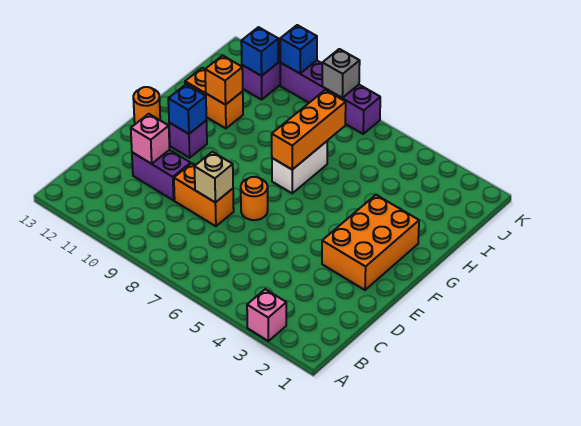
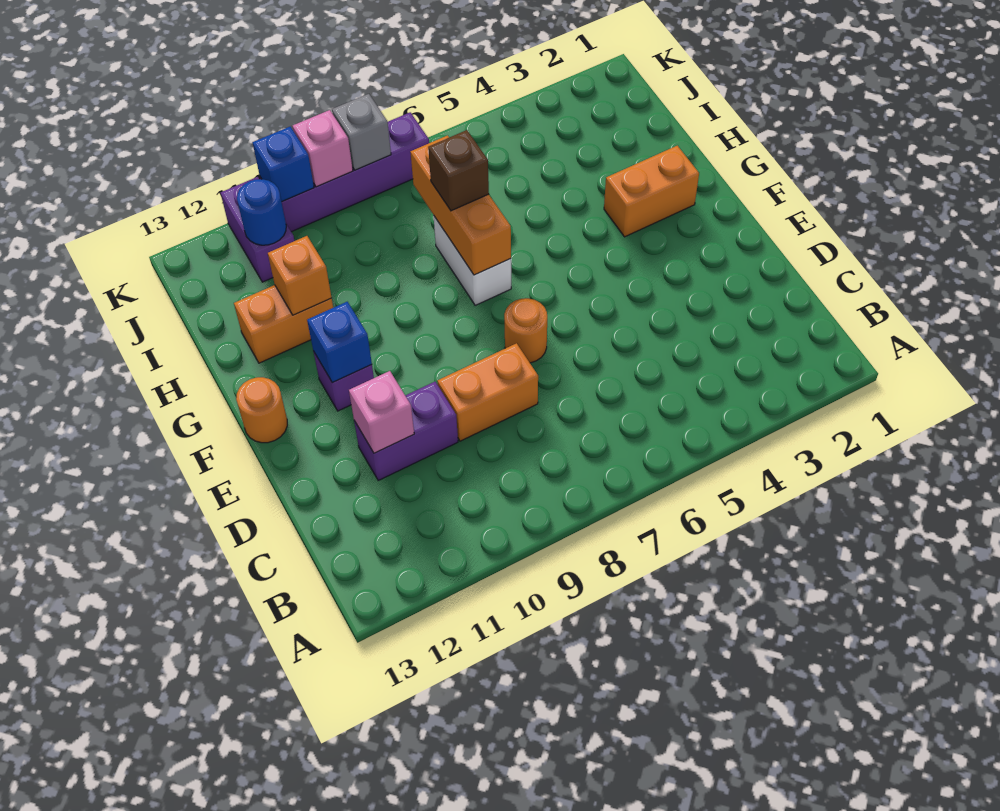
pink 1x1 brick [247,289,286,341] -> pink 1x1 brick moved to [293,110,353,187]
tan 1x1 brick [194,152,233,203] -> none
orange 2x3 brick [322,195,419,290] -> orange 1x2 brick [604,146,699,237]
none -> brown 1x1 brick [428,130,489,211]
blue 1x1 brick [241,27,278,76] -> blue 1x1 round brick [237,179,286,245]

